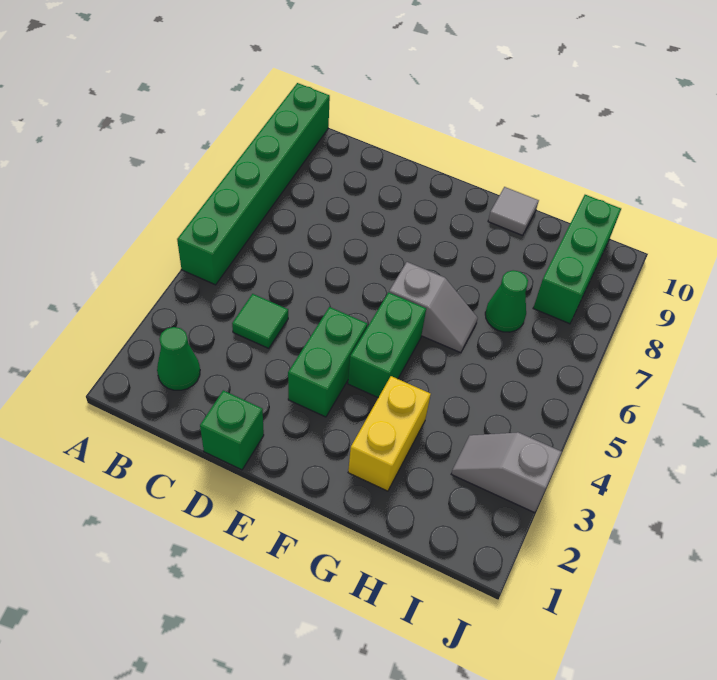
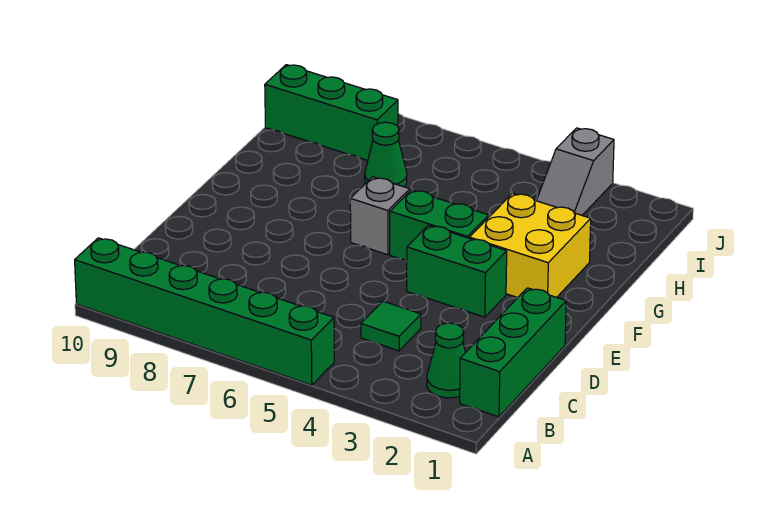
green 1x1 brick [200,390,264,470] -> green 1x3 brick [460,288,566,417]
yellow 1x2 brick [348,376,431,491] -> yellow 2x2 brick [469,193,591,298]
grey 1x1 tile [488,187,539,235] -> none

